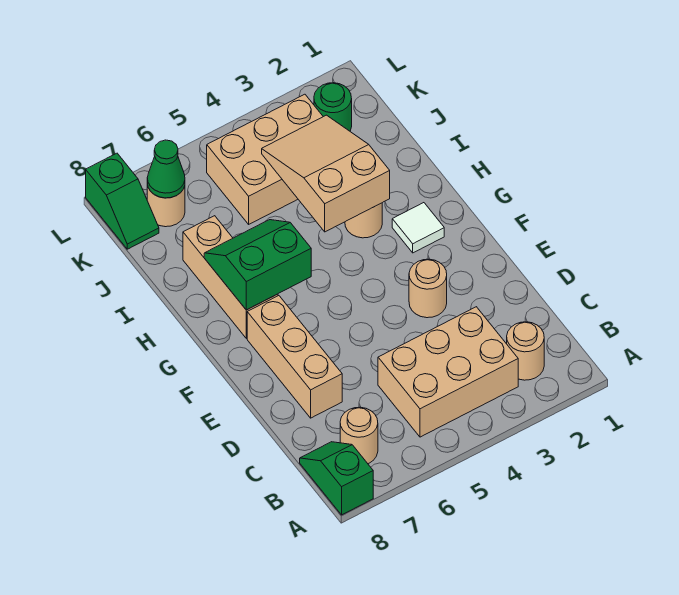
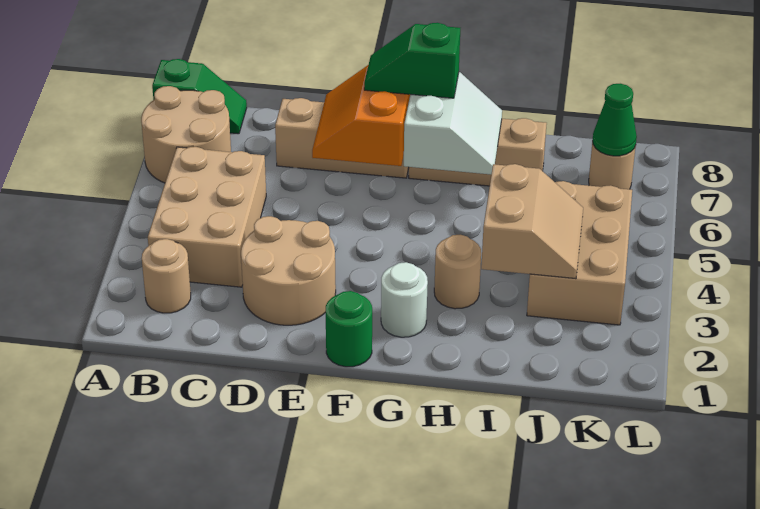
tan 1x1 round brick [340,407,378,464] -> tan 2x2 round brick [141,86,231,183]
tan 1x1 round brick [409,259,447,318] -> tan 2x2 round brick [241,216,336,325]
none -> orange 2x2 slope [312,65,410,166]
white 1x1 tile [392,203,444,253] -> white 1x1 round brick [381,262,428,337]
green 2x2 slope [204,220,311,310] -> white 2x2 slope [404,72,502,174]
tan 2x3 slope [262,115,390,232] -> tan 2x2 slope [481,164,583,279]
green 1x1 round brick [314,83,352,131] -> green 1x1 round brick moved to [326,291,372,367]
green 1x2 slope [86,153,159,249] -> green 1x2 slope moved to [364,23,460,98]

